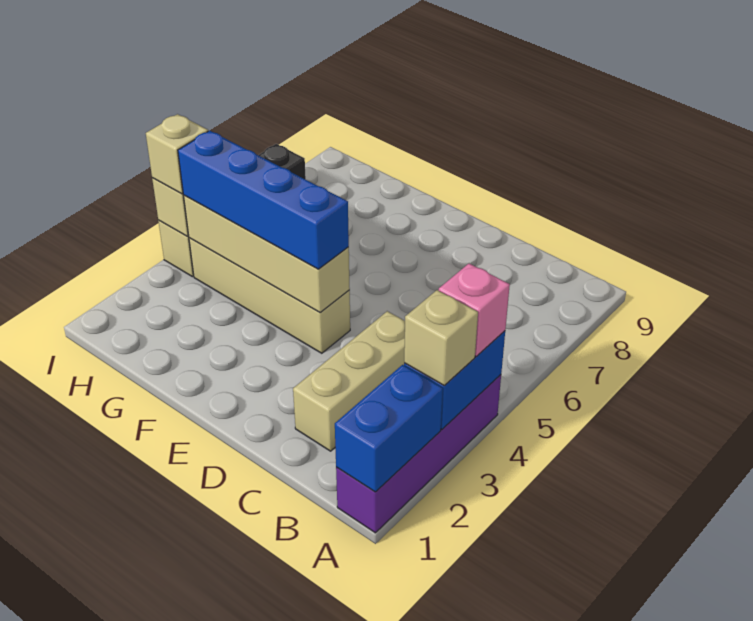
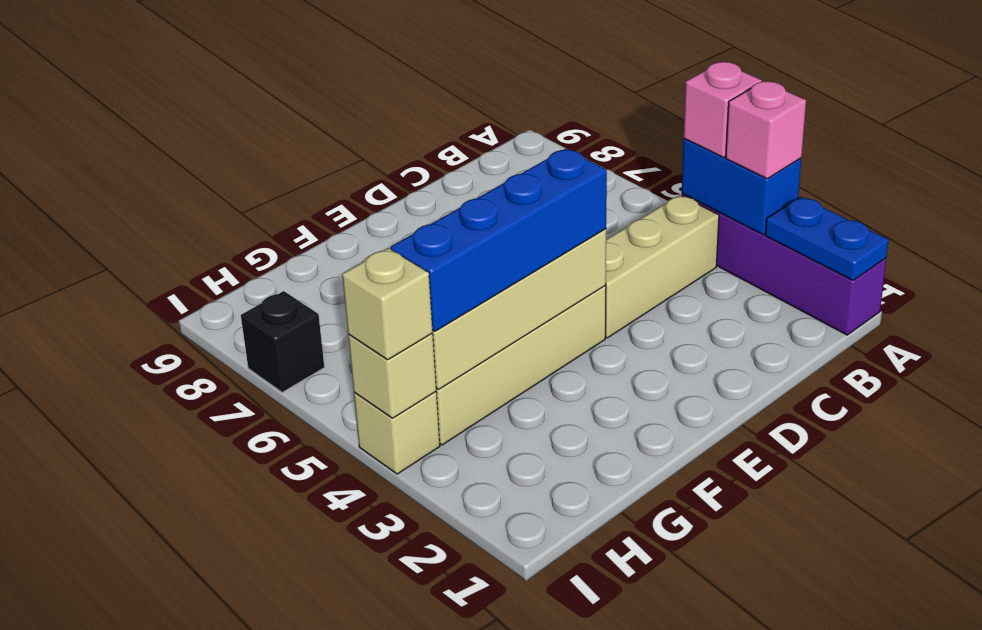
blue 1x2 brick [335,365,443,492] -> blue 1x2 plate [765,197,889,280]
tan 1x1 brick [404,290,478,386] -> pink 1x1 brick [726,81,806,179]
tan 1x3 brick [293,311,405,451] -> tan 1x3 brick turned to [605,195,719,338]

